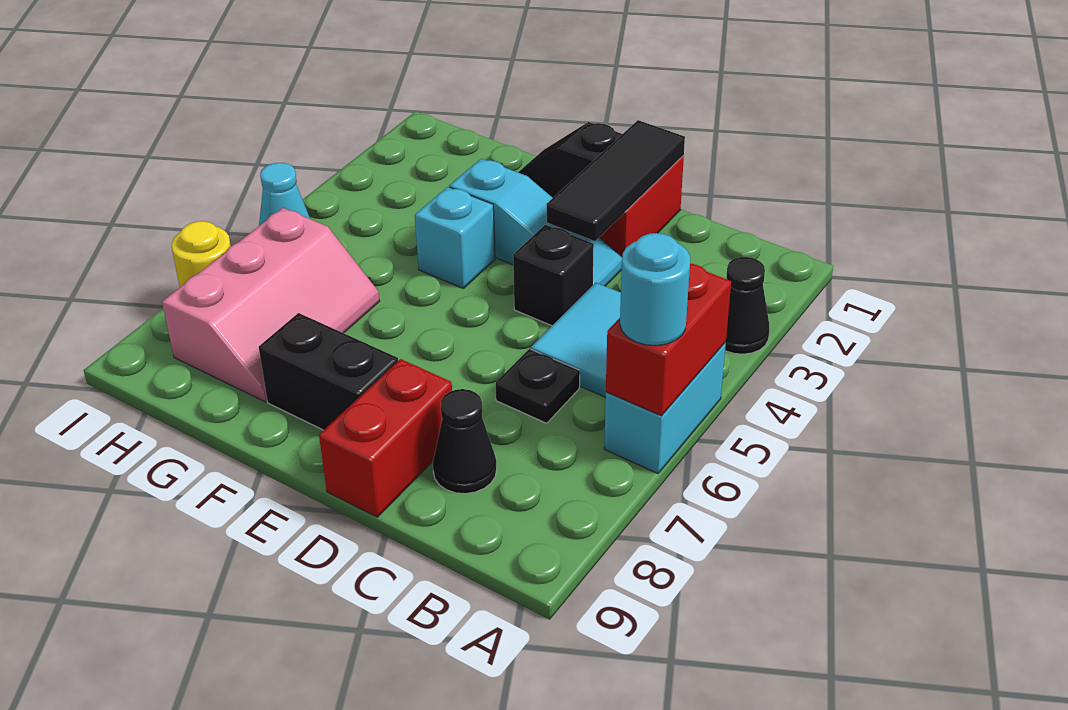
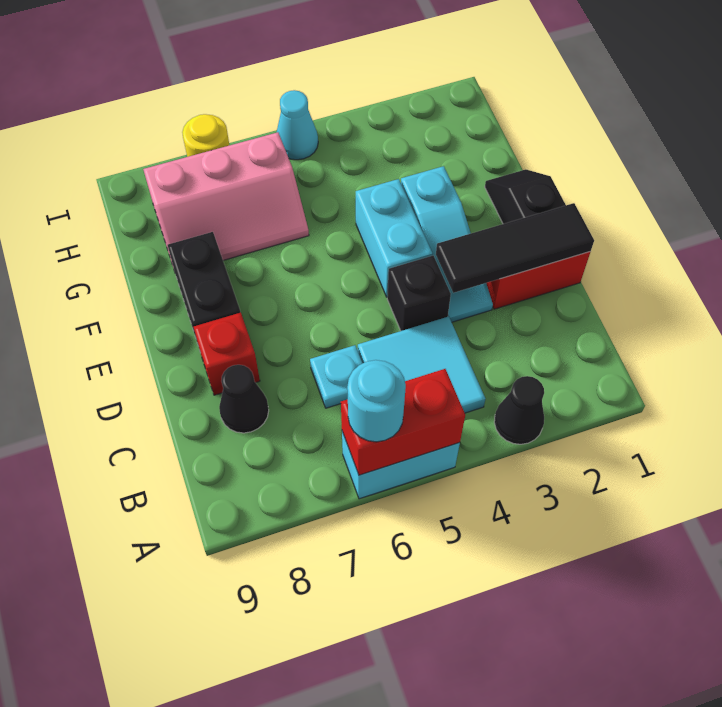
black 1x1 plate [496,349,580,423] -> cyan 1x1 plate [310,345,363,408]
red 1x2 brick [319,359,452,517] -> red 1x1 brick [194,313,260,395]
cyan 1x1 brick [415,187,495,289] -> cyan 1x2 brick [356,179,433,297]

